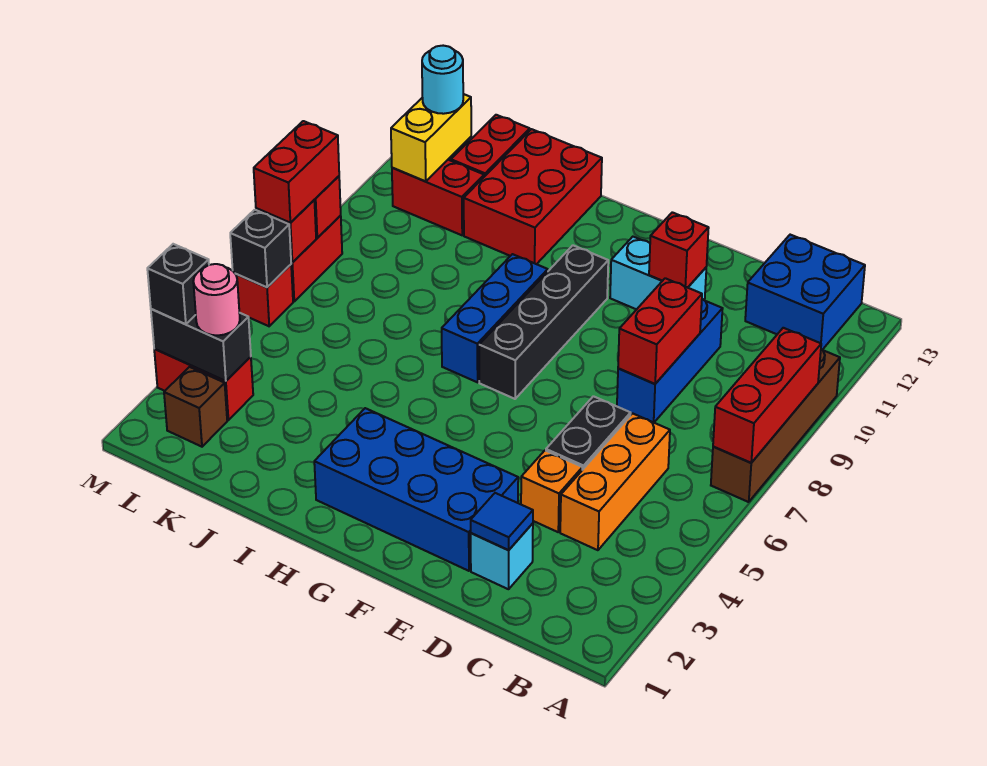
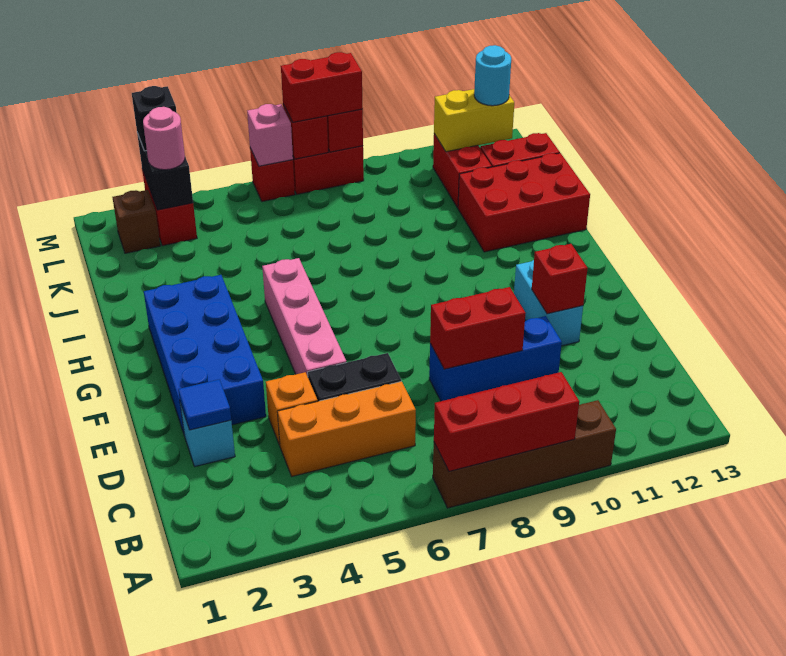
blue 2x2 brick [745,235,865,350] -> none
none -> pink 1x4 brick [262,258,346,376]
black 1x4 brick [479,245,608,399] -> none
blue 1x3 brick [442,254,548,382] -> none
black 1x1 brick [230,210,291,287] -> pink 1x1 brick [247,104,293,166]

